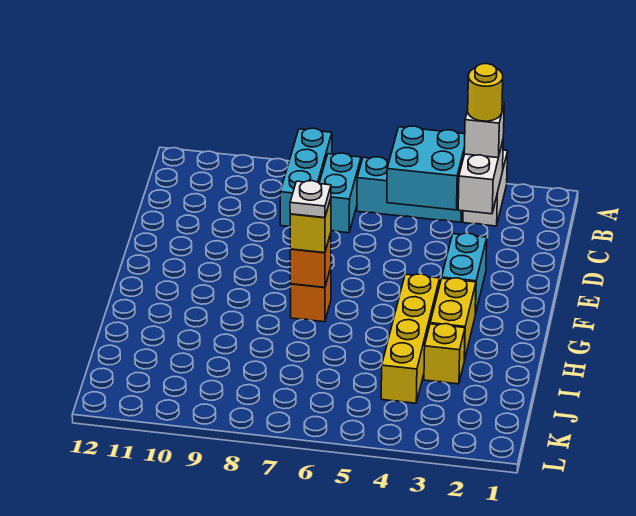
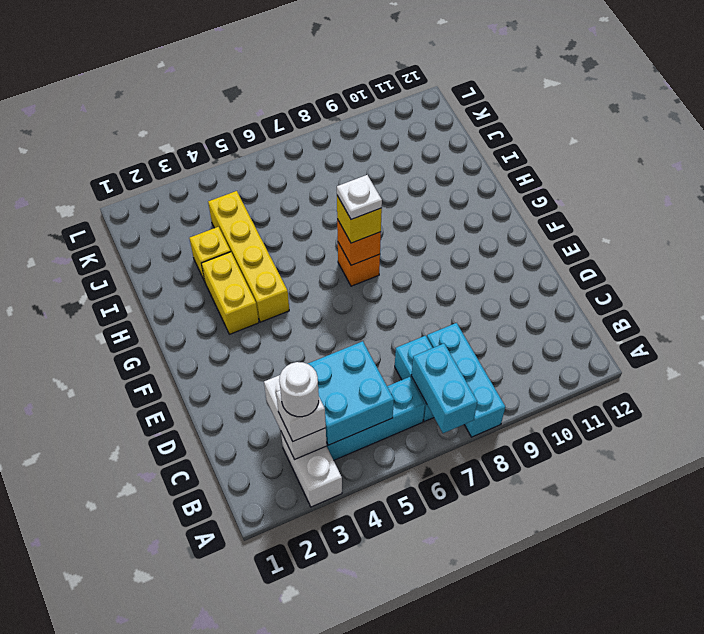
yellow 1x1 round brick [468,64,503,121] -> white 1x1 round brick [279,362,319,417]
cyan 1x2 brick [442,233,487,313] -> cyan 1x2 brick moved to [411,344,477,433]

